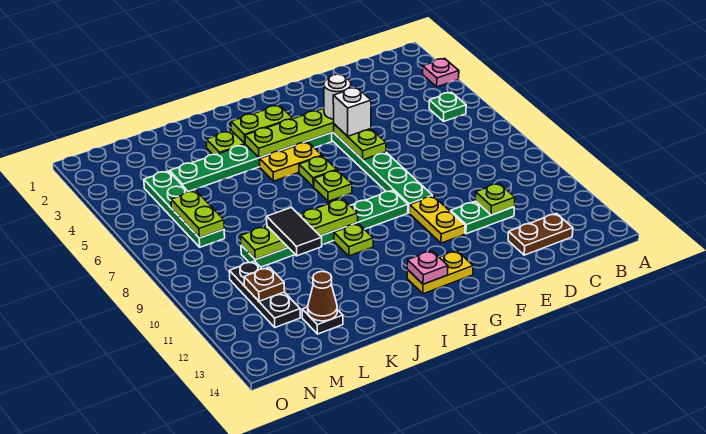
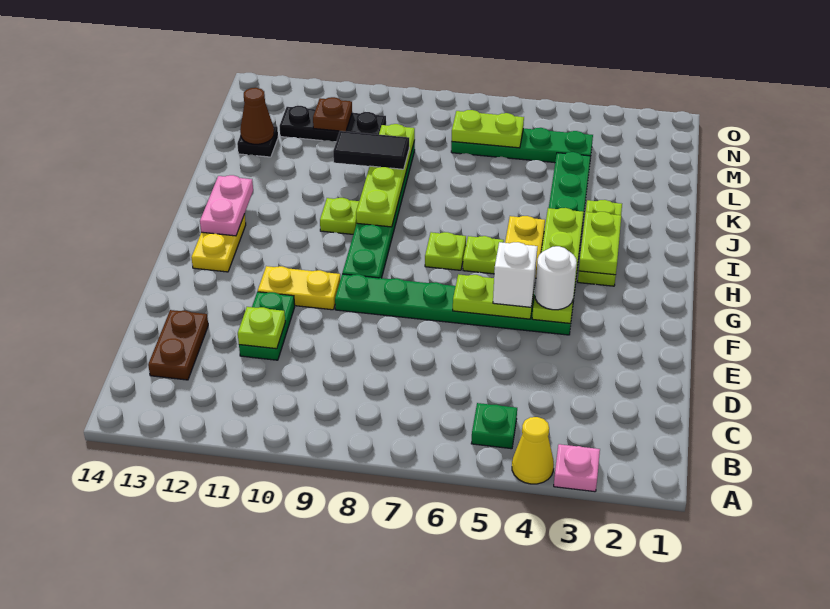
none -> yellow 1x1 cone [512,417,554,484]
pink 1x1 plate [407,251,448,284] -> pink 1x2 plate [200,175,253,236]

